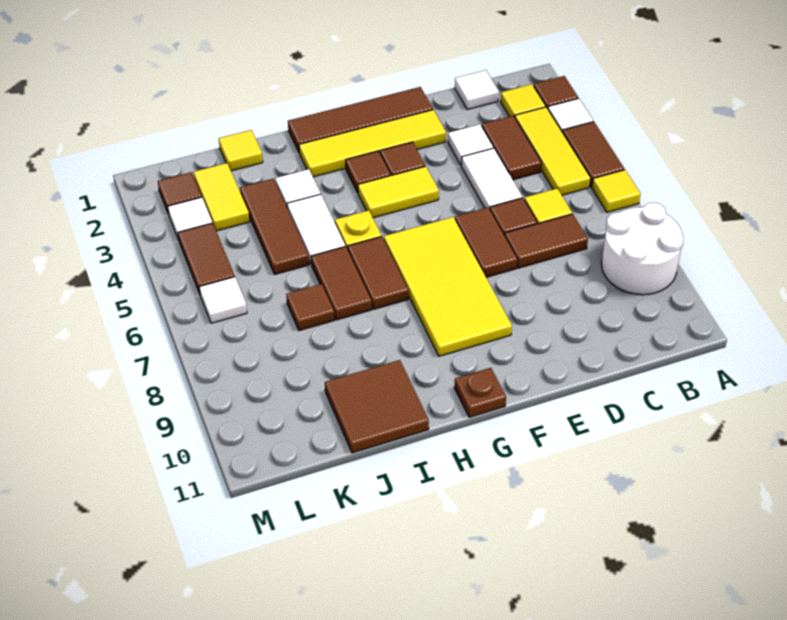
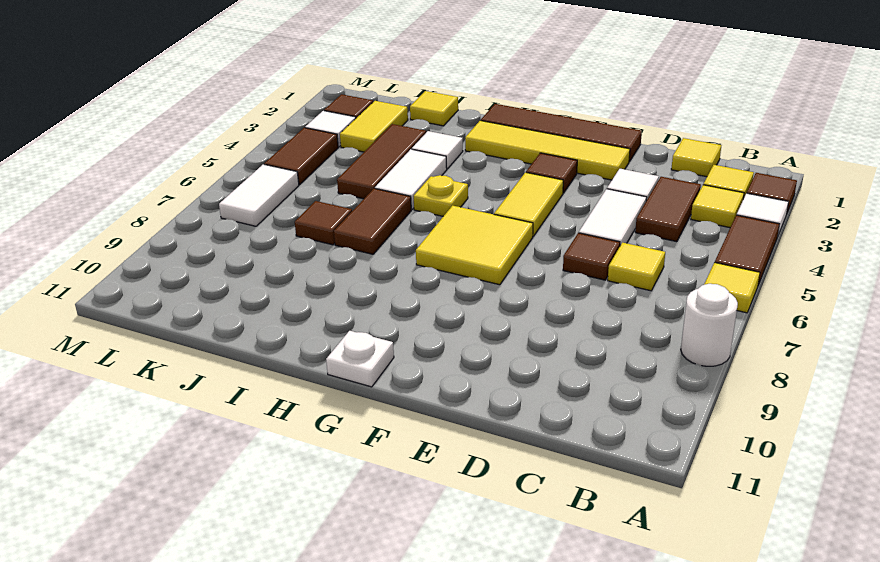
white 2x2 round brick [601,203,684,295] -> white 1x1 round brick [681,284,738,366]
yellow 1x3 tile [515,107,591,195] -> yellow 1x1 tile [691,185,744,228]
white 1x1 tile [455,70,499,109] -> yellow 1x1 tile [671,138,721,177]
brown 1x2 tile [504,214,588,268] -> none
brown 1x2 tile [455,208,517,277] -> none
yellow 1x2 tile [358,166,439,218] -> yellow 1x2 tile turned to [494,172,563,236]
yellow 2x4 tile [384,217,512,356] -> yellow 2x2 tile [416,206,533,285]
brown 1x1 tile [346,151,391,193] -> none
brown 1x1 plate [454,368,506,417] -> white 1x1 plate [326,331,394,387]
brown 1x2 tile [348,237,409,309] -> none
brown 2x2 tile [325,360,429,453] -> none
white 1x1 tile [199,277,247,323] -> white 1x2 tile [219,164,299,226]

